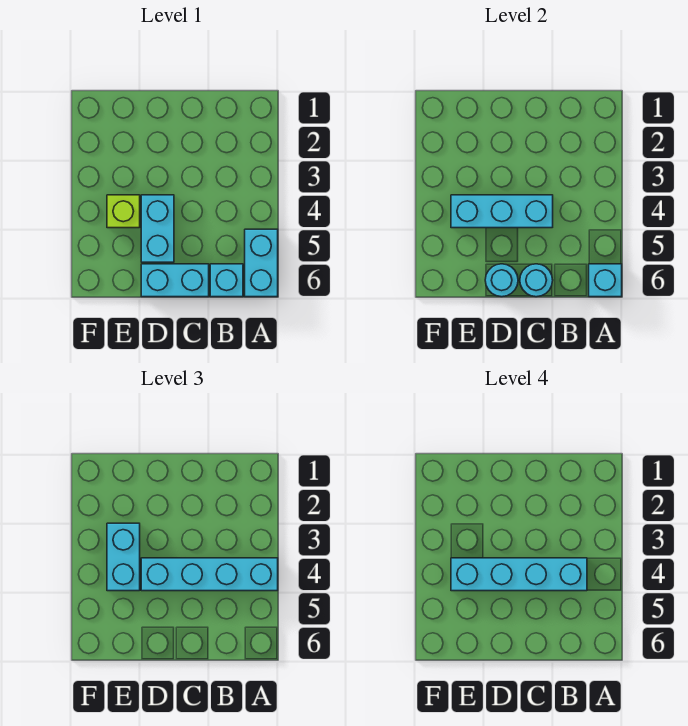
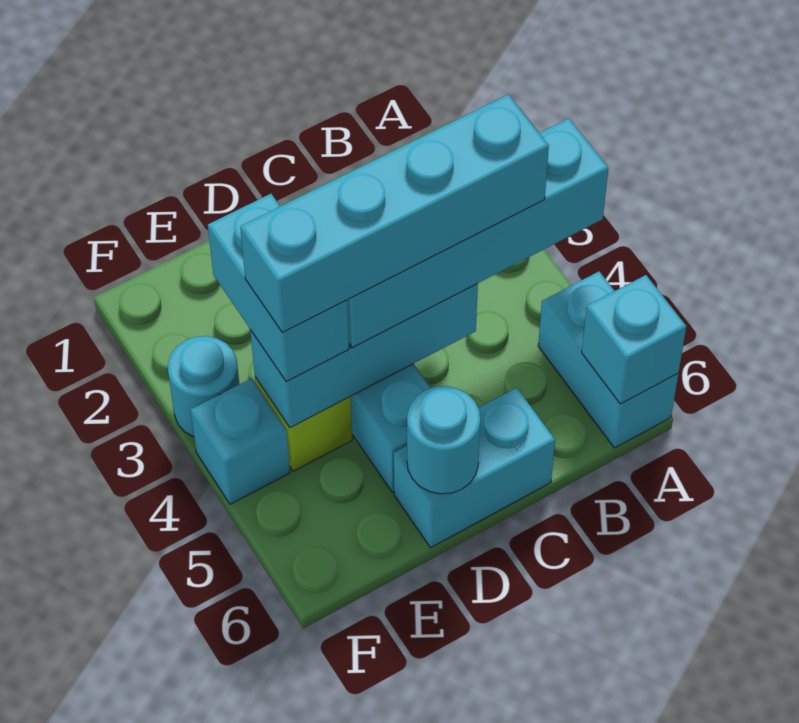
cyan 1x1 brick [210,264,243,297] -> cyan 1x1 brick moved to [191,378,290,504]
cyan 1x1 round brick [520,264,553,297] -> cyan 1x1 round brick moved to [168,336,239,437]

